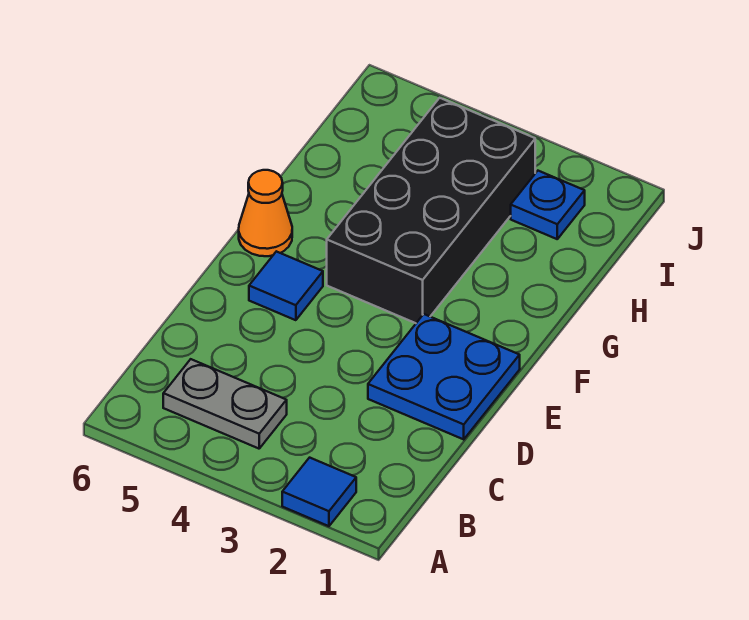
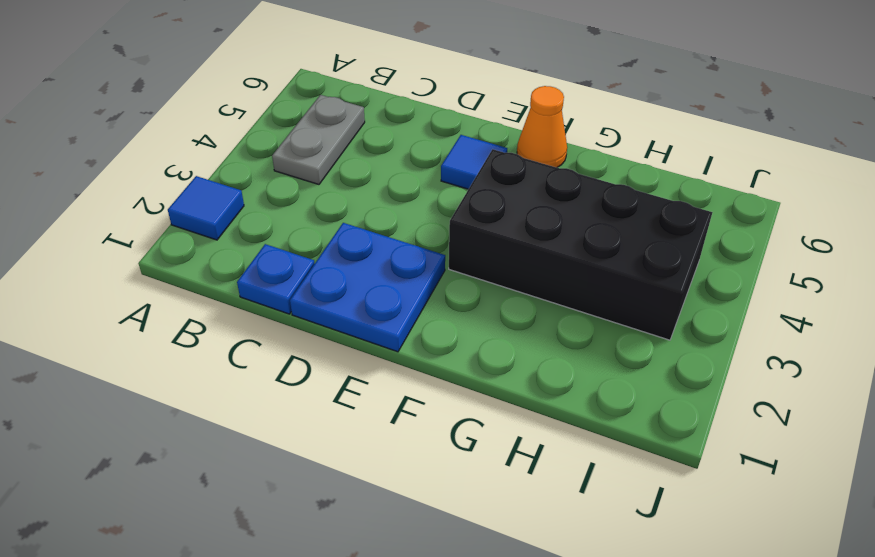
blue 1x1 plate [511,171,585,239] -> blue 1x1 plate moved to [237,244,315,314]

